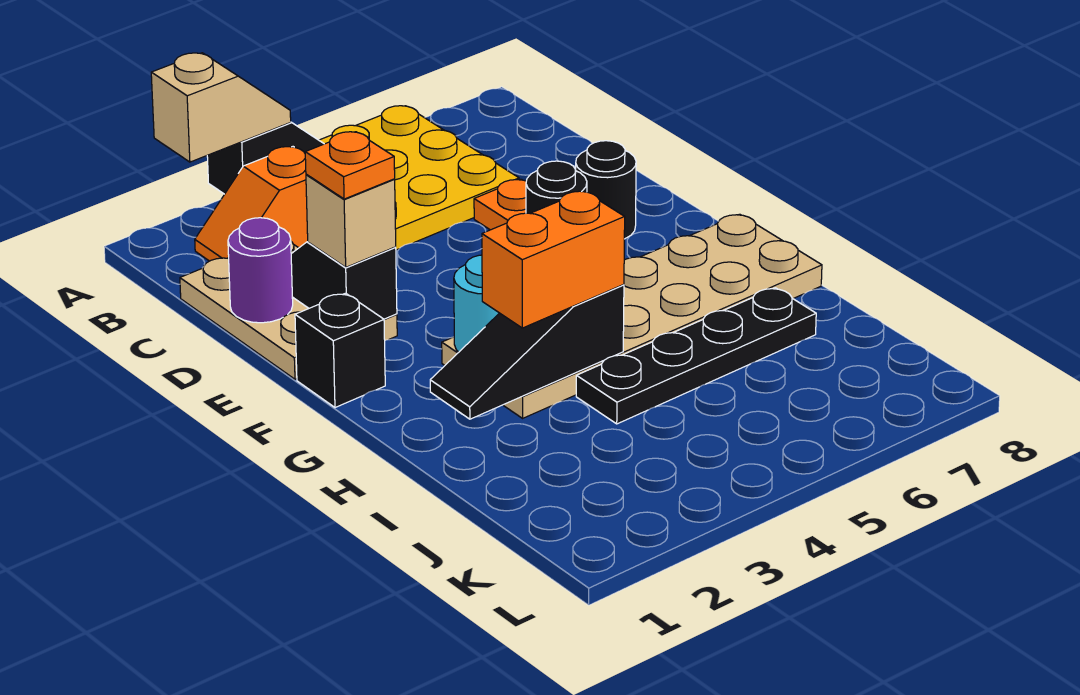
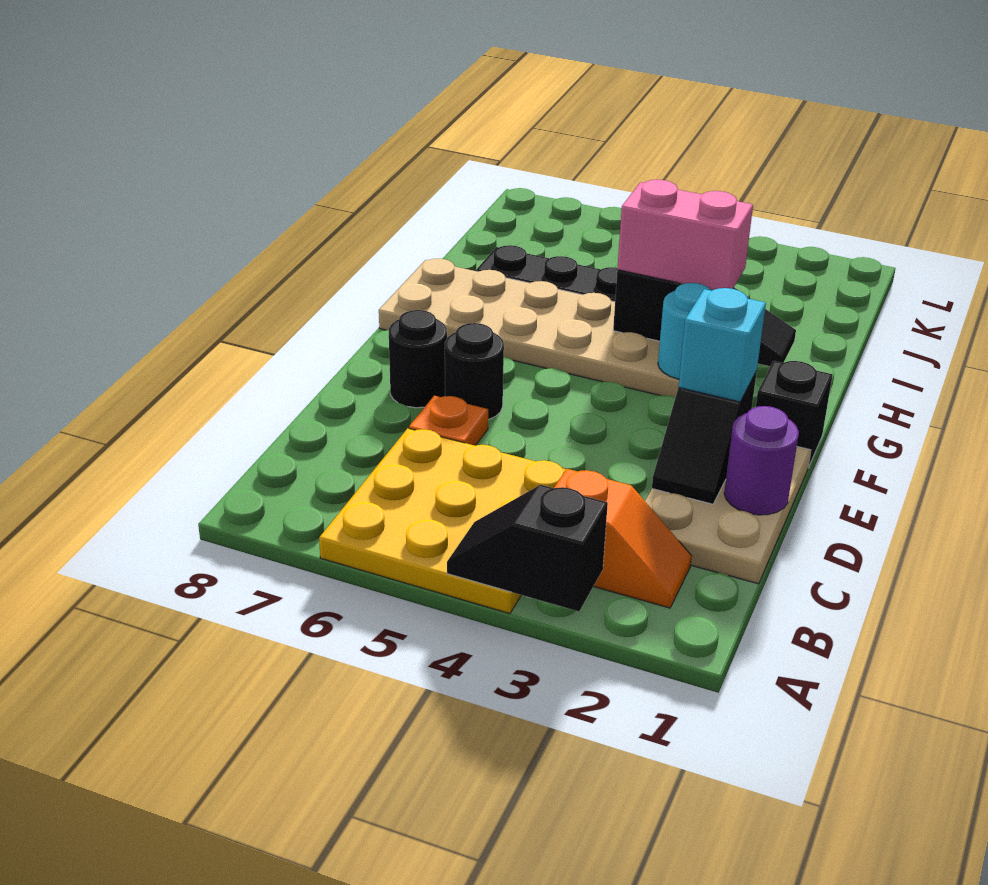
tan 1x2 slope [151,53,291,162] -> none
tan 1x1 brick [306,174,396,267] -> cyan 1x1 brick [678,288,766,402]
orange 1x1 plate [305,132,395,199] -> none
orange 1x2 brick [482,191,625,328] -> pink 1x2 brick [617,180,753,290]

